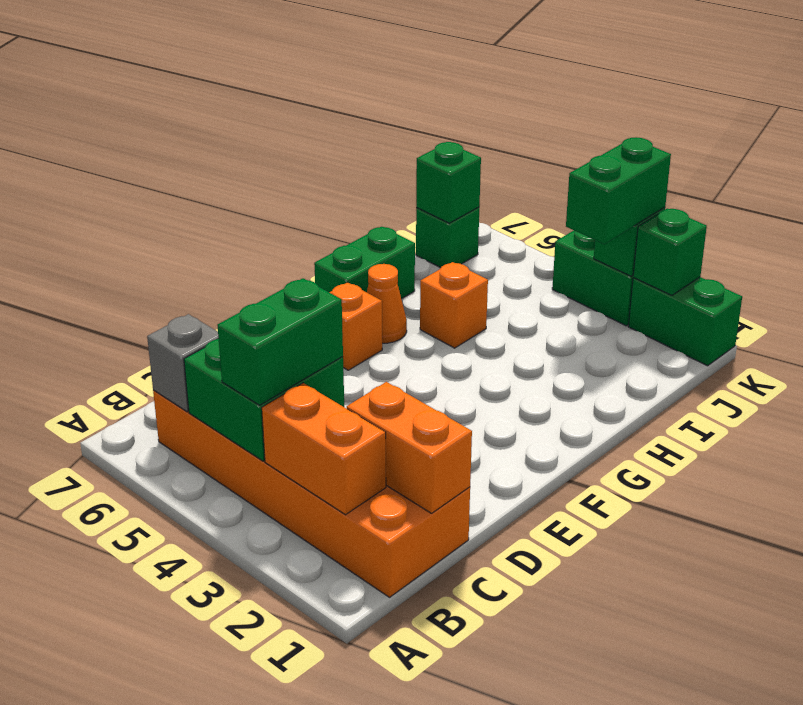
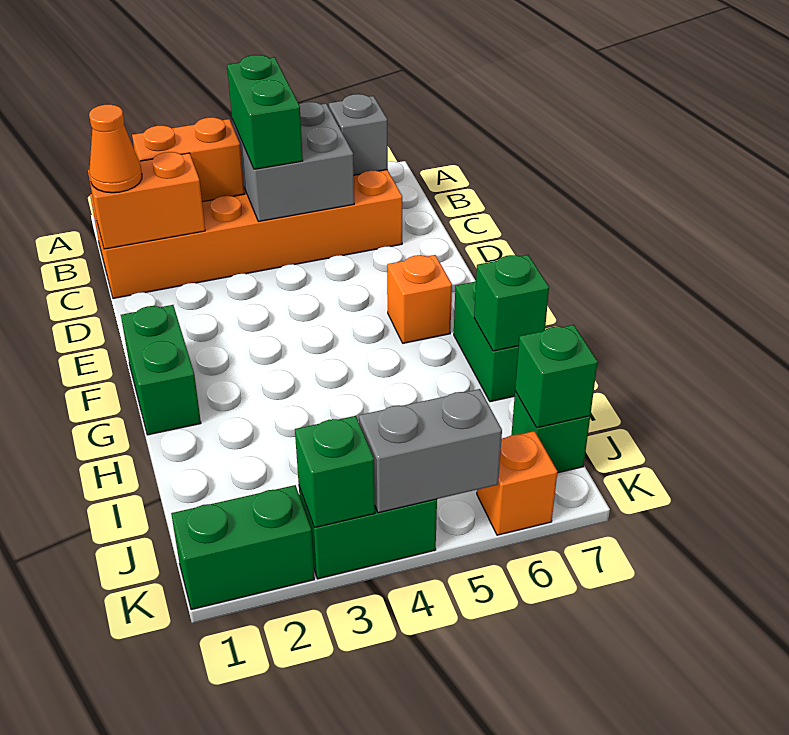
green 2x2 brick [184,339,344,461] -> grey 2x2 brick [232,102,354,221]
orange 1x1 cone [367,264,407,343] -> orange 1x1 cone moved to [89,104,142,193]
orange 1x1 brick [420,262,488,348] -> orange 1x1 brick moved to [477,431,557,535]
green 1x2 brick [566,137,671,244] -> green 1x2 brick moved to [121,305,201,435]
green 1x1 brick [633,208,707,295] -> green 1x1 brick moved to [474,255,549,351]
none -> grey 1x2 brick [359,389,502,513]

